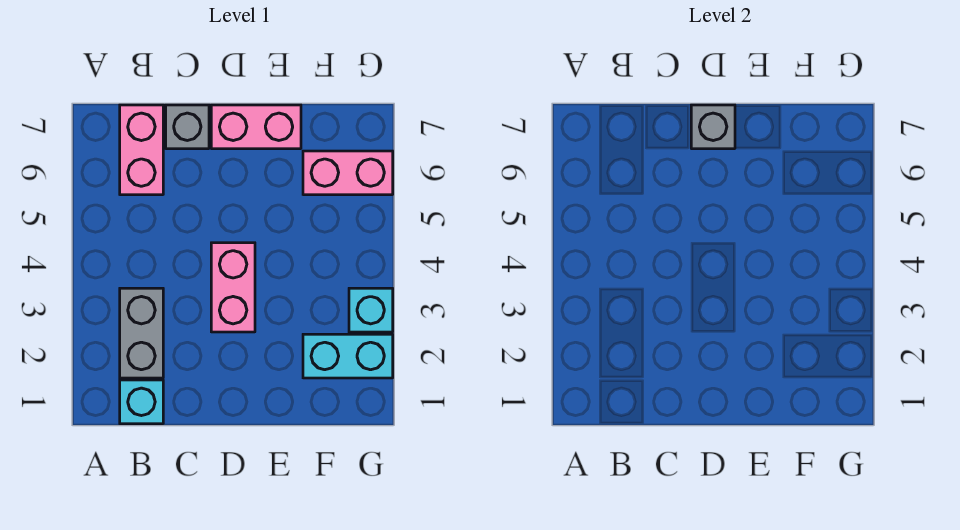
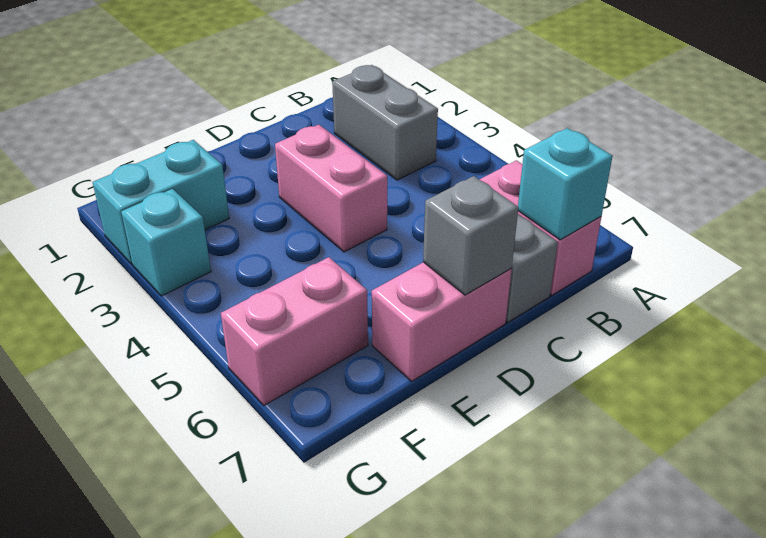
cyan 1x1 brick [120,380,163,424] -> cyan 1x1 brick moved to [518,128,612,240]

